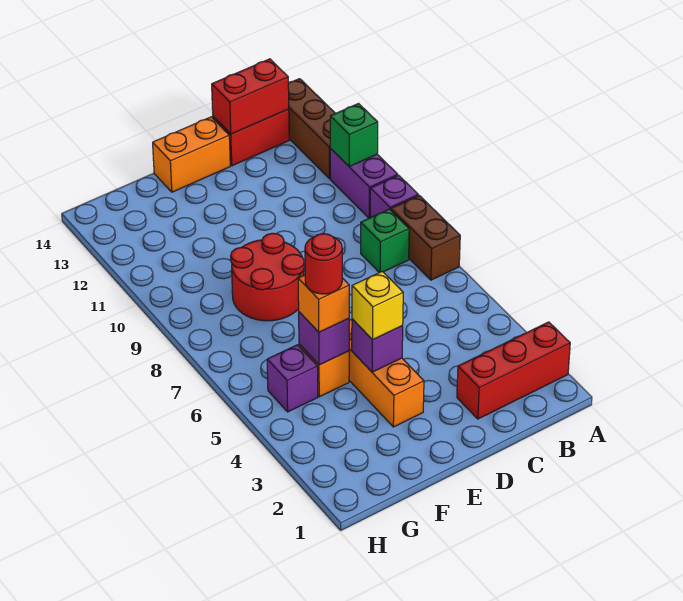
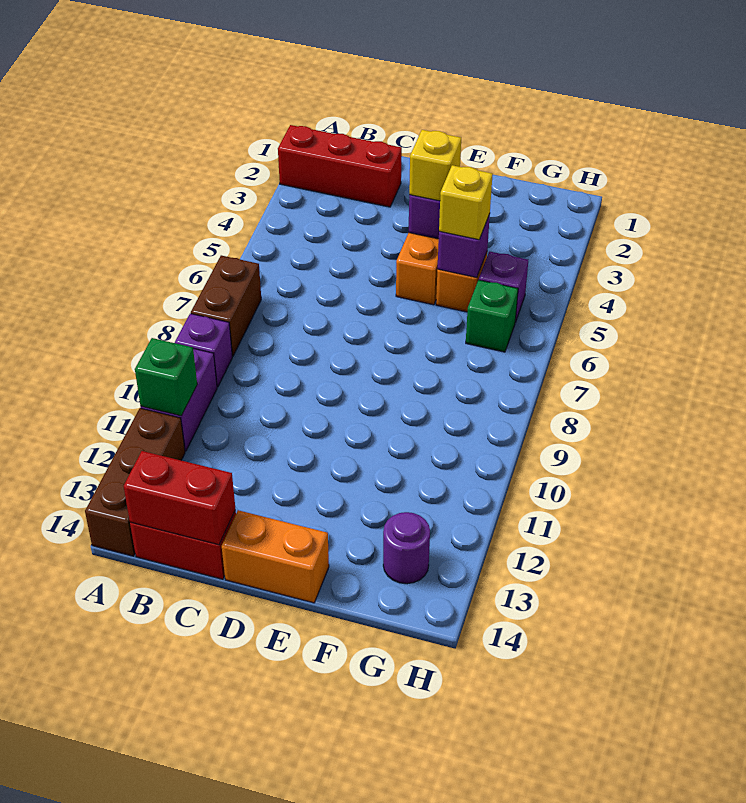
green 1x1 brick [361,209,409,273] -> green 1x1 brick moved to [466,280,518,352]
red 2x2 round brick [231,233,304,321] -> none
orange 1x1 brick [298,275,349,332] -> yellow 1x1 brick [439,165,493,240]
red 1x1 round brick [305,234,342,294] -> none
none -> purple 1x1 round brick [383,512,430,584]

